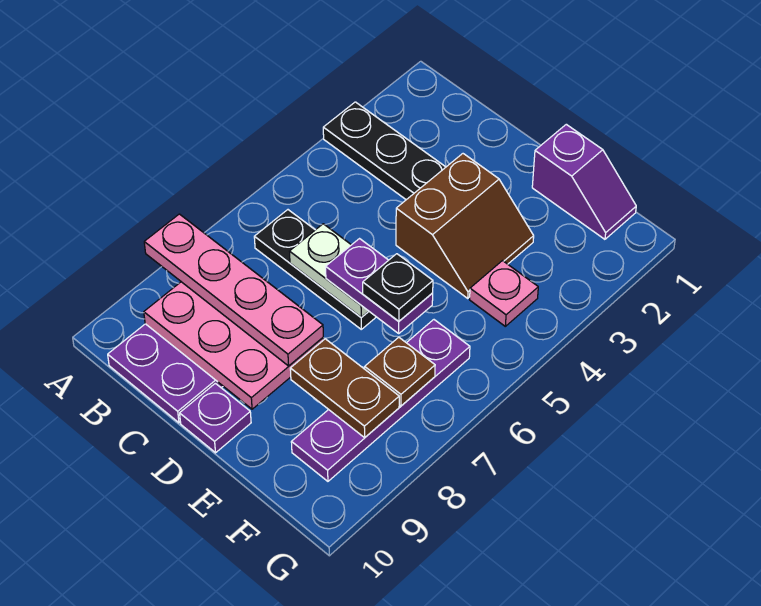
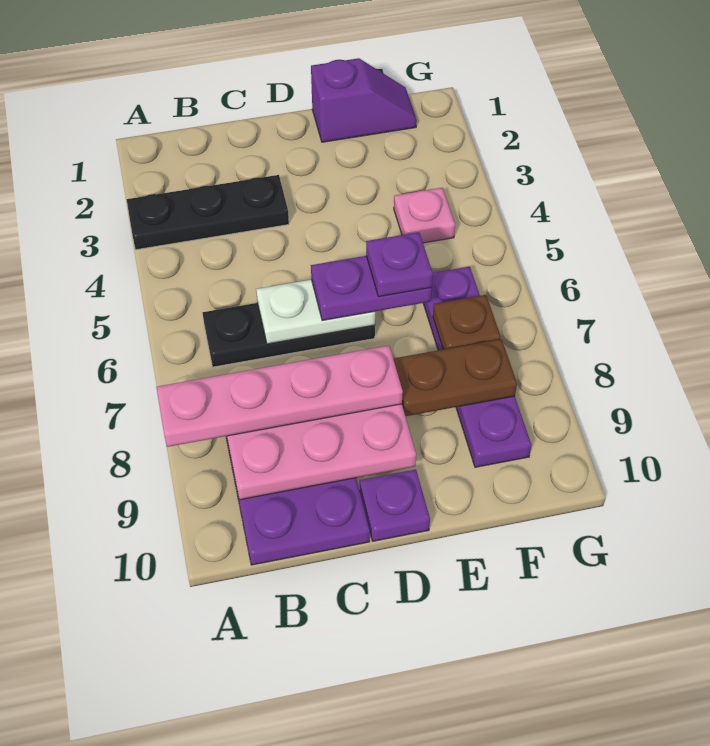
brown 2x2 slope [396,154,534,298] -> none
black 1x1 plate [363,254,433,321] -> purple 1x1 plate [366,232,433,297]

